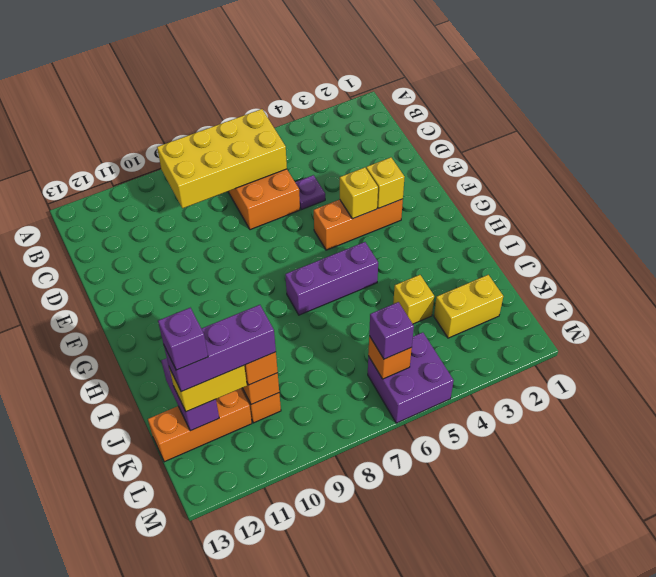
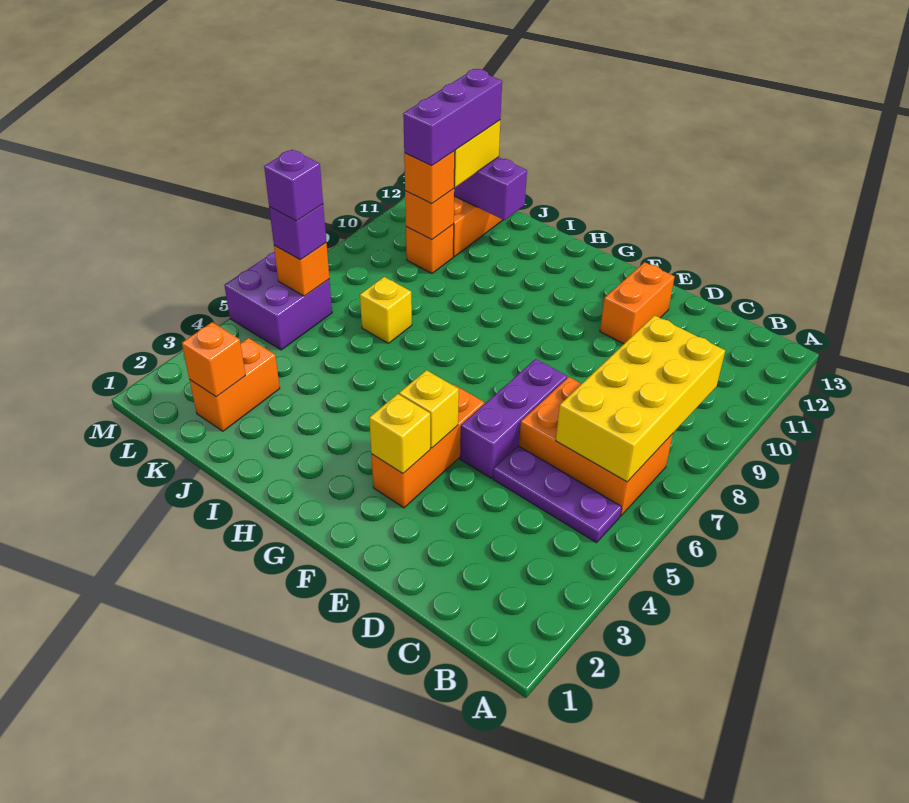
purple 1x1 plate [295,175,325,210] -> purple 1x3 plate [493,446,622,543]
none -> orange 1x2 brick [600,262,675,344]
purple 1x3 brick [285,242,378,315] -> purple 1x3 brick moved to [460,359,567,478]
yellow 1x1 brick [393,275,434,324] -> yellow 1x1 brick moved to [360,277,412,343]
yellow 1x2 brick [434,275,503,338] -> orange 1x2 brick [190,338,280,431]
none -> orange 1x1 brick [182,322,246,397]
purple 1x1 brick [158,308,208,370] -> purple 1x1 brick moved to [264,150,323,221]

